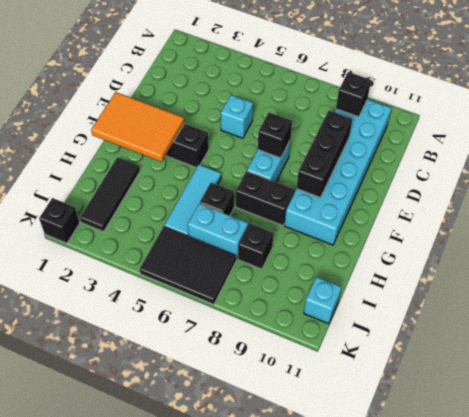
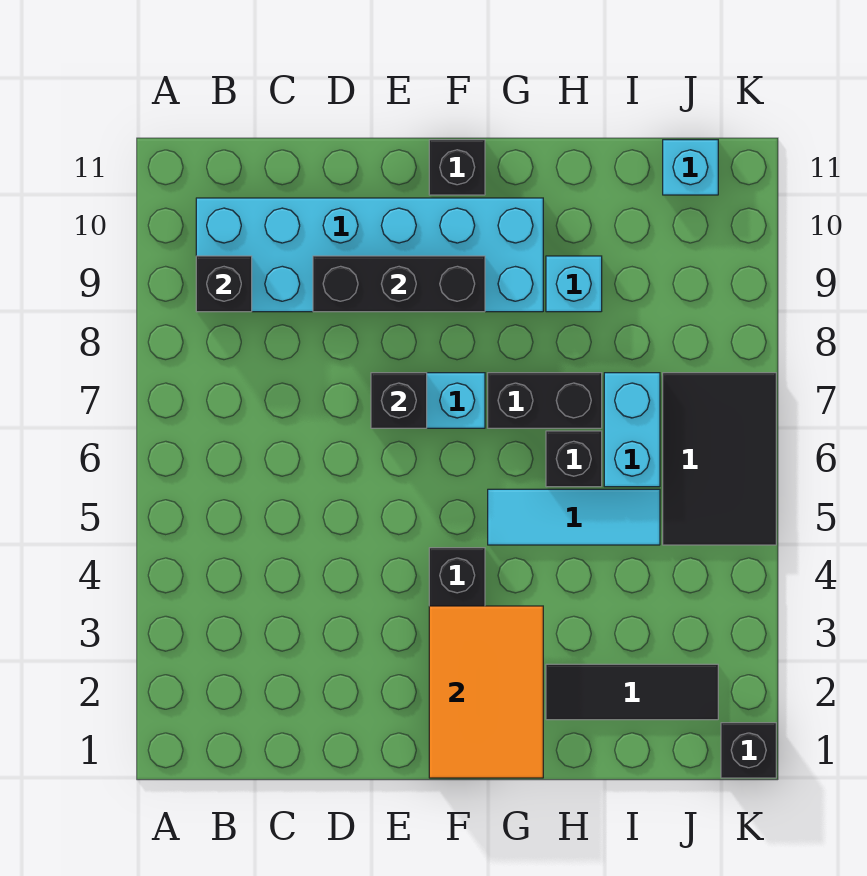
cyan 1x1 brick [221,95,253,138] -> cyan 1x1 brick moved to [546,256,602,312]
black 1x2 brick [236,171,295,225] -> black 1x2 brick turned to [488,373,602,428]
black 1x1 brick [238,223,273,269] -> black 1x1 brick moved to [429,140,485,195]

